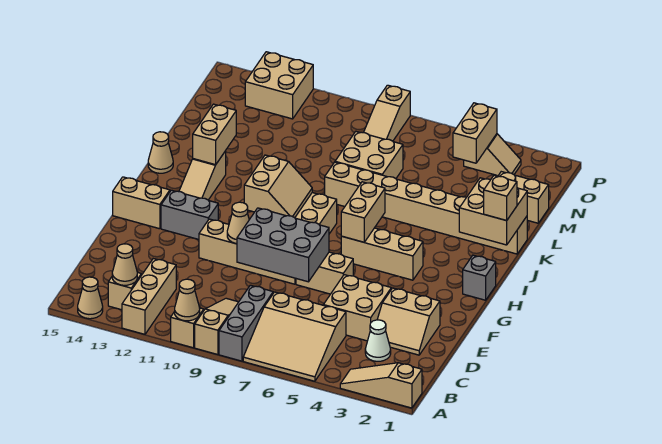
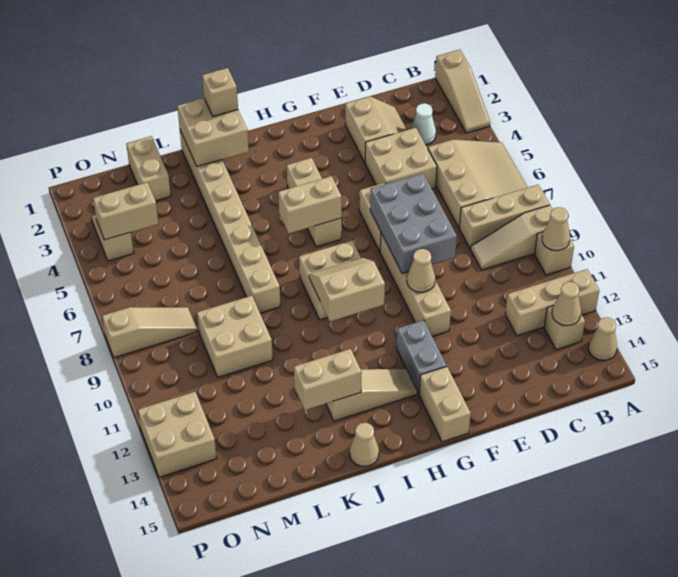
grey 1x3 brick [219,285,273,361] -> tan 1x3 brick [459,185,550,249]
grey 1x1 brick [463,255,496,300] -> none
tan 2x2 brick [335,132,403,178] -> tan 2x2 brick moved to [197,296,273,377]

